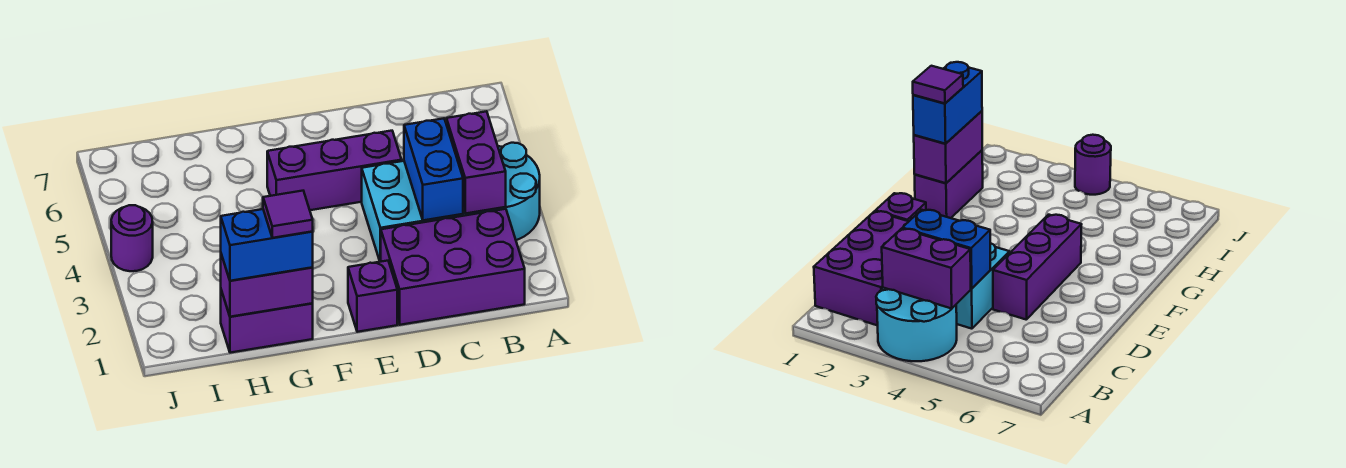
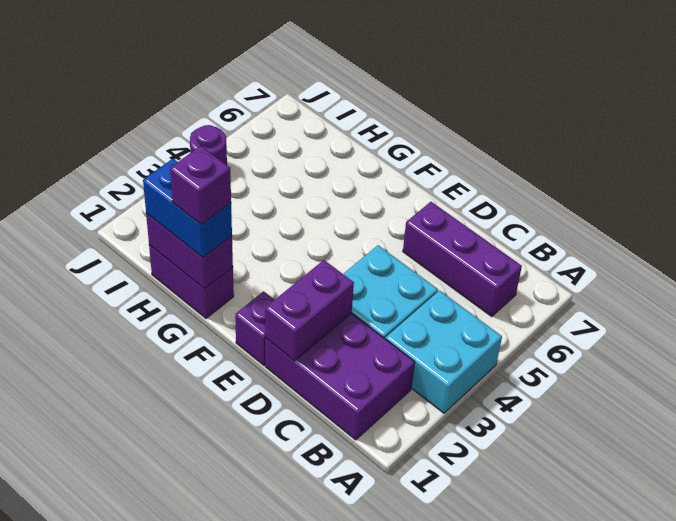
cyan 2x2 round brick [463,143,540,240] -> cyan 2x2 brick [386,290,502,413]
purple 1x2 brick [446,111,506,213] -> purple 1x2 brick moved to [265,260,354,361]
blue 1x2 brick [404,118,463,220] -> none
purple 1x3 brick [267,131,402,210] -> purple 1x3 brick moved to [403,202,522,317]
purple 1x1 tile [263,191,313,238] -> purple 1x1 brick [170,146,231,225]

